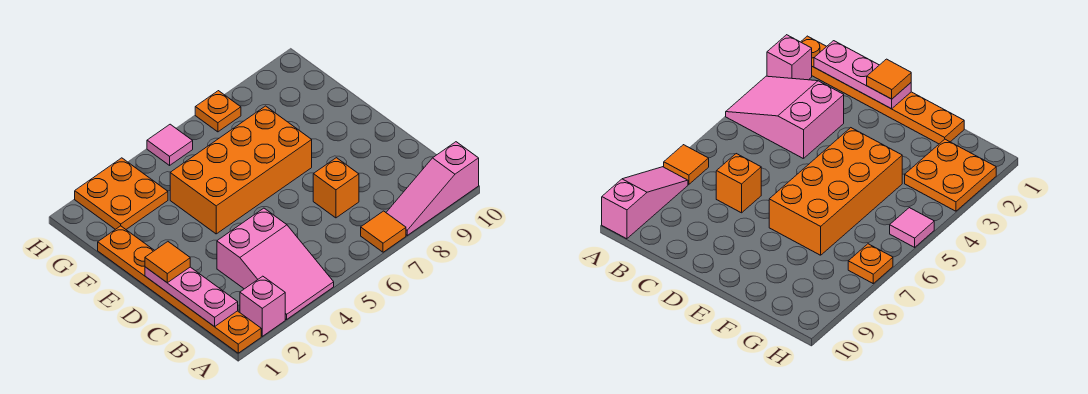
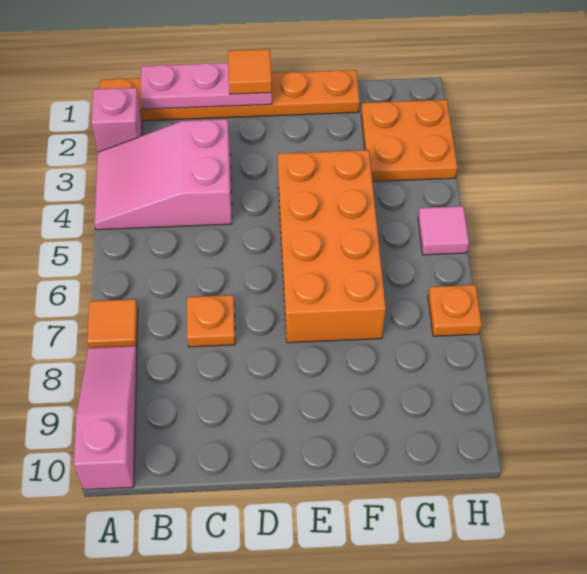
orange 1x1 brick [313,158,359,218] -> orange 1x1 plate [187,295,235,347]

